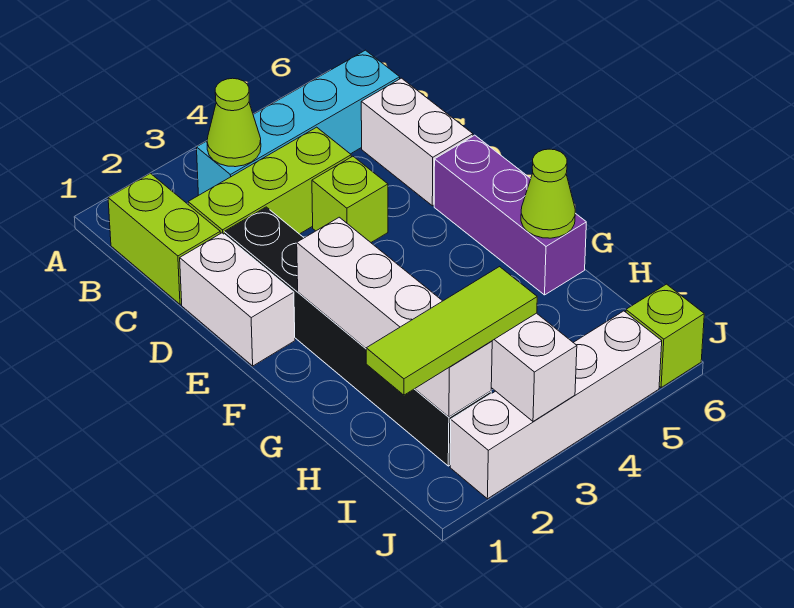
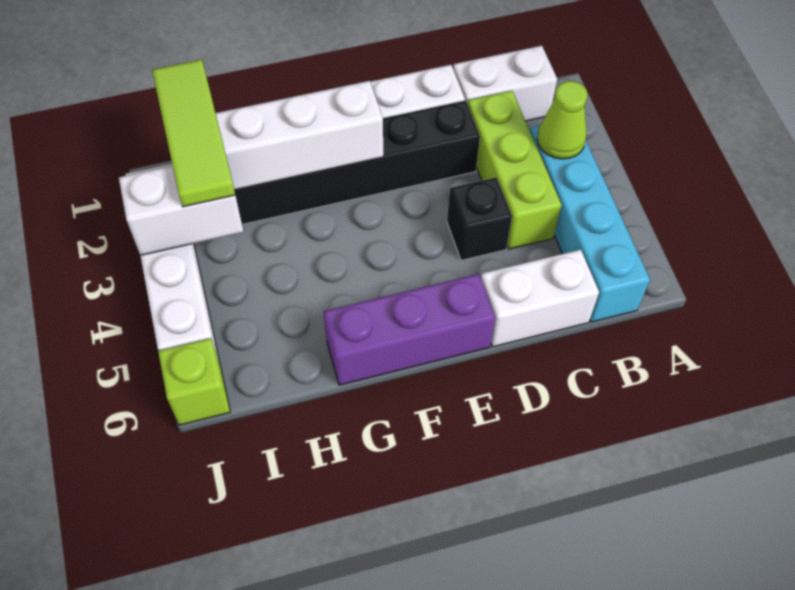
lime 1x2 brick [108,173,220,304] -> white 1x2 brick [453,46,557,121]
lime 1x1 brick [312,156,388,242] -> black 1x1 brick [447,178,512,260]
lime 1x1 cone [521,149,575,238] -> none

